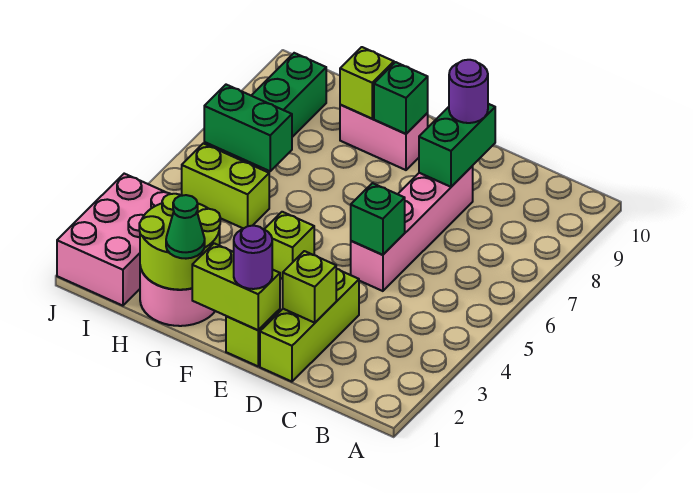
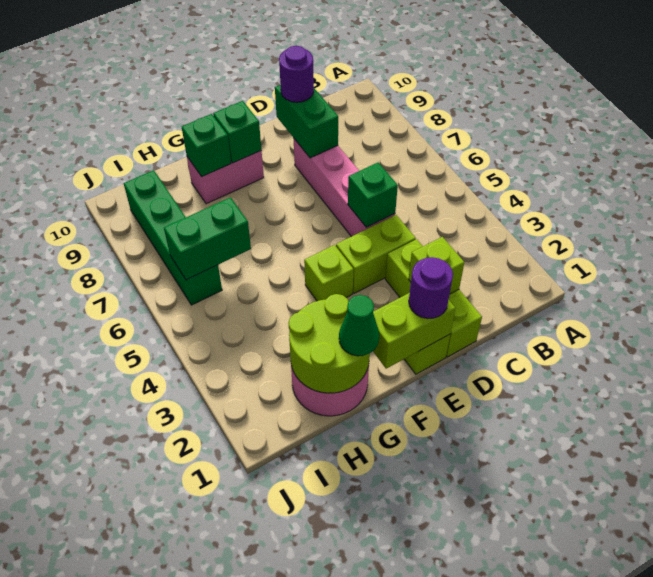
lime 1x1 brick [340,47,394,119] -> green 1x1 brick [182,114,231,177]
lime 1x2 brick [182,143,269,229] -> lime 1x2 brick moved to [336,215,416,293]
pink 2x3 brick [57,174,170,306] -> none

